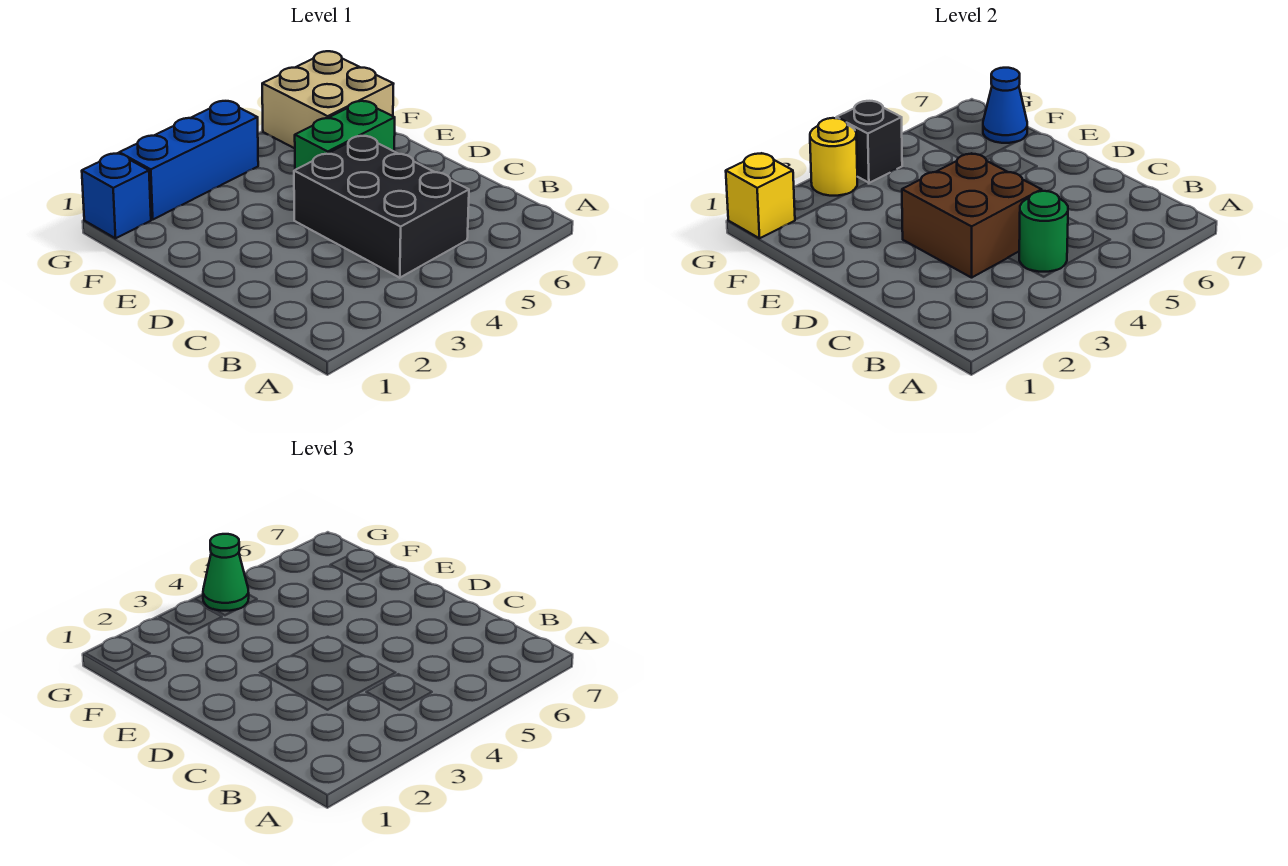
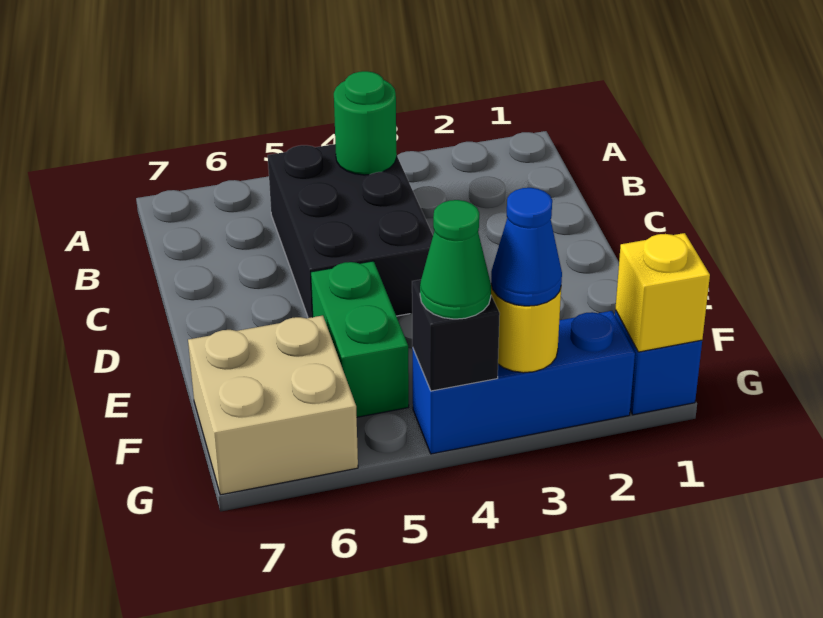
brown 2x2 brick [902,153,1042,278] -> none
green 1x2 brick [295,101,395,170] -> green 1x2 brick turned to [311,261,409,417]
blue 1x1 cone [983,68,1027,143] -> blue 1x1 cone moved to [491,188,562,306]

